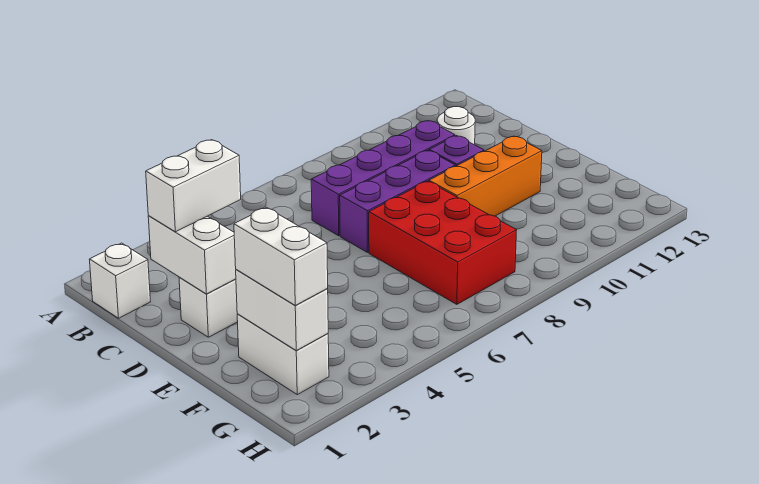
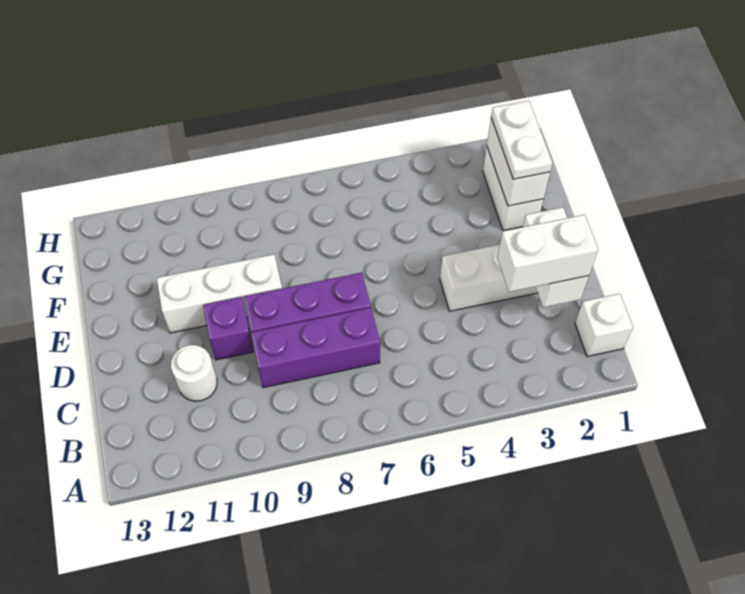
purple 1x4 brick [311,121,455,236] -> purple 1x3 brick [251,308,380,388]
red 2x3 brick [369,181,517,304] -> none
orange 1x3 brick [429,136,542,216] -> white 1x3 brick [157,254,282,333]
white 1x2 brick [234,207,328,305] -> white 1x2 plate [491,101,552,179]

